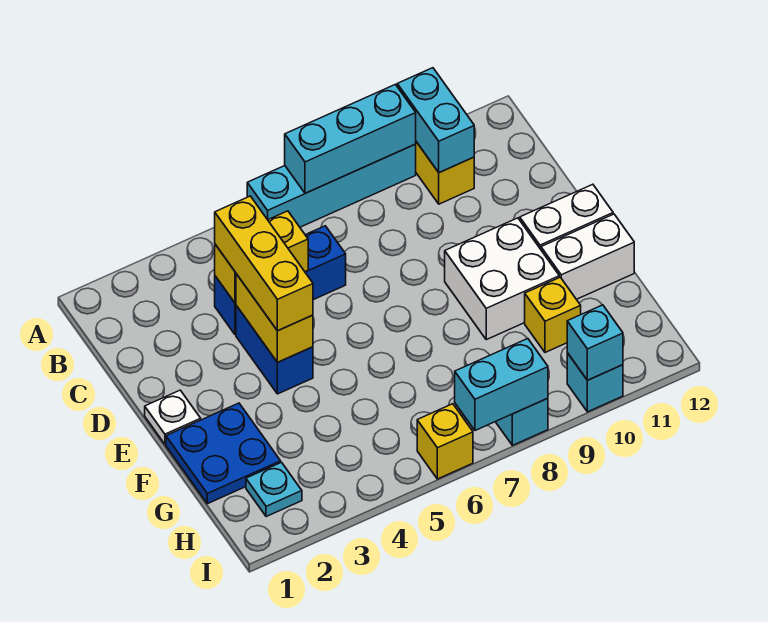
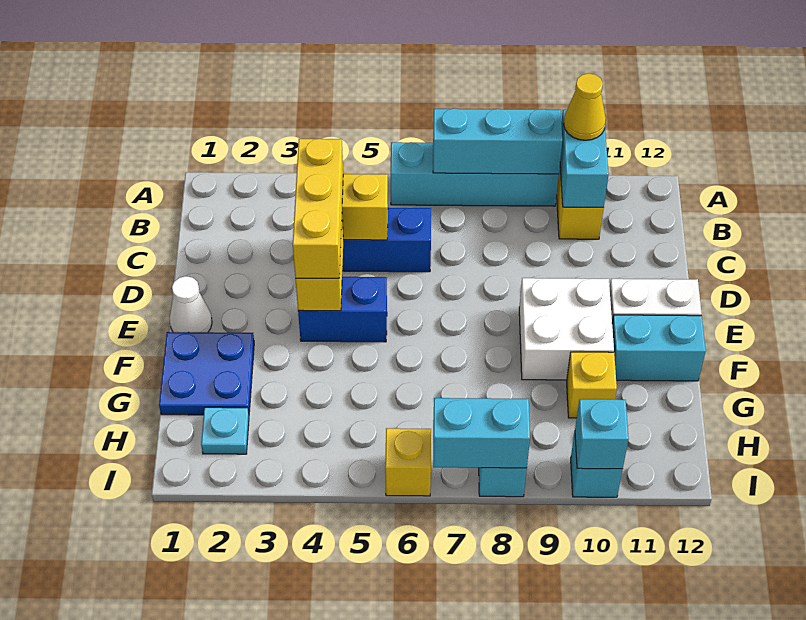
none -> yellow 1x1 cone [564,73,606,140]
blue 1x2 brick [236,305,313,394] -> blue 1x2 brick turned to [298,277,387,342]
white 1x1 plate [145,390,201,444] -> white 1x1 cone [170,276,212,332]
white 1x2 brick [541,214,634,299] -> cyan 1x2 brick [612,315,706,381]

